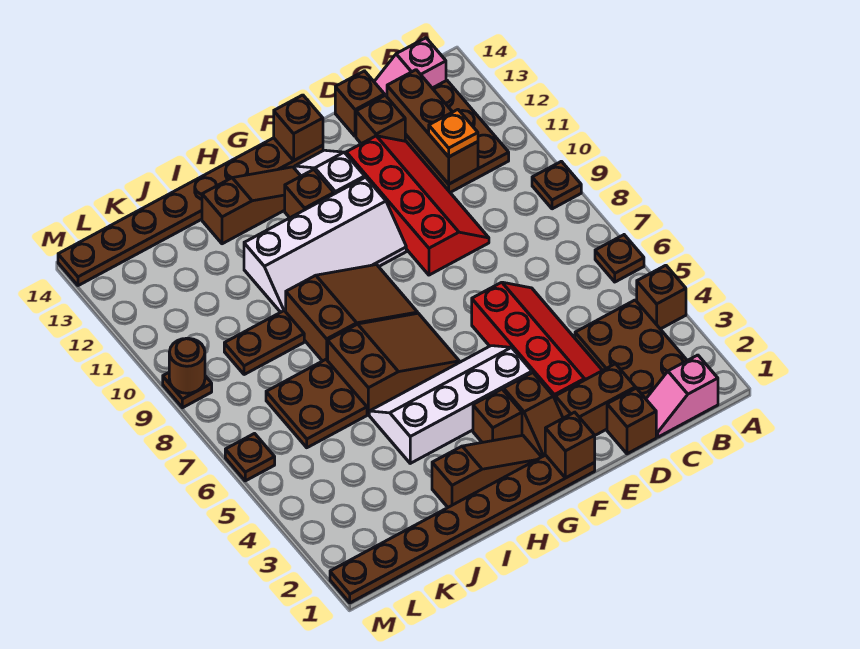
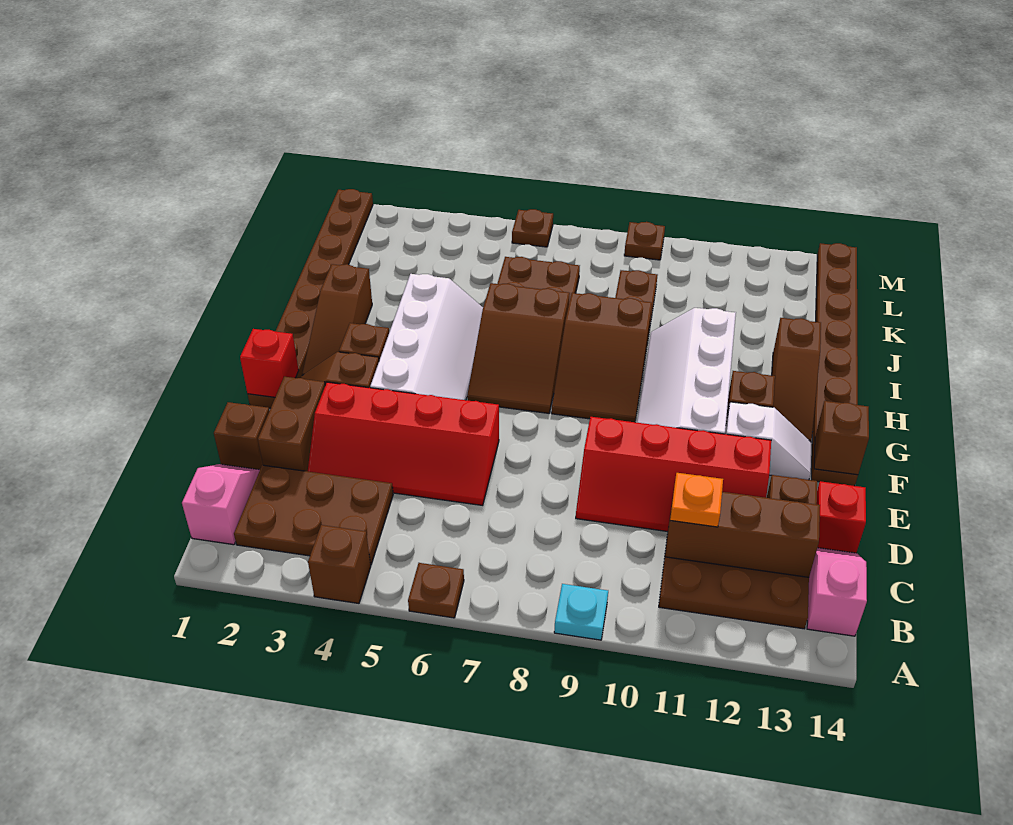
brown 1x1 plate [532,161,581,209] -> cyan 1x1 plate [554,584,608,640]
brown 1x1 brick [335,71,384,137] -> red 1x1 brick [817,481,866,553]
brown 1x1 brick [545,412,595,478] -> red 1x1 brick [240,329,299,397]
brown 1x1 round brick [169,338,205,393] -> none

